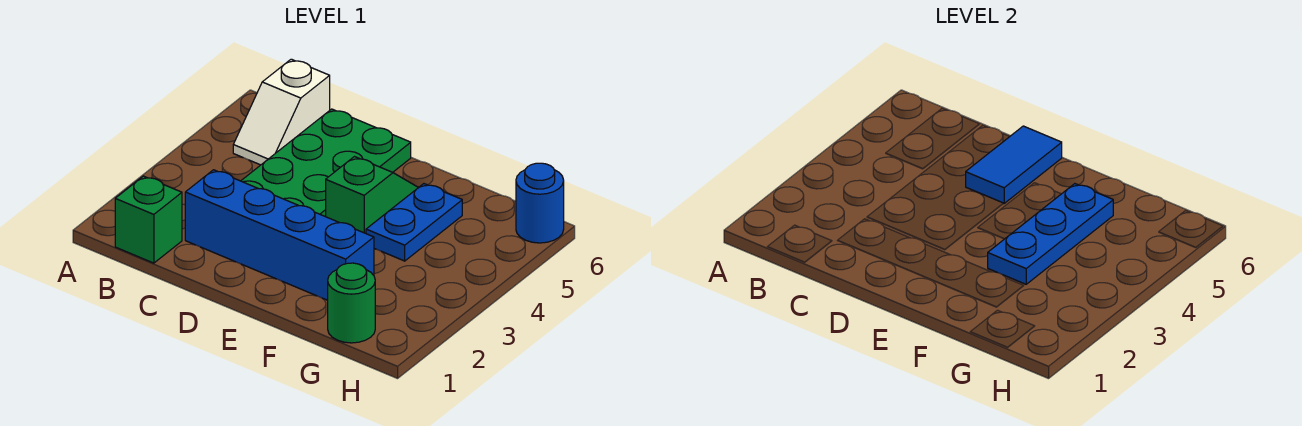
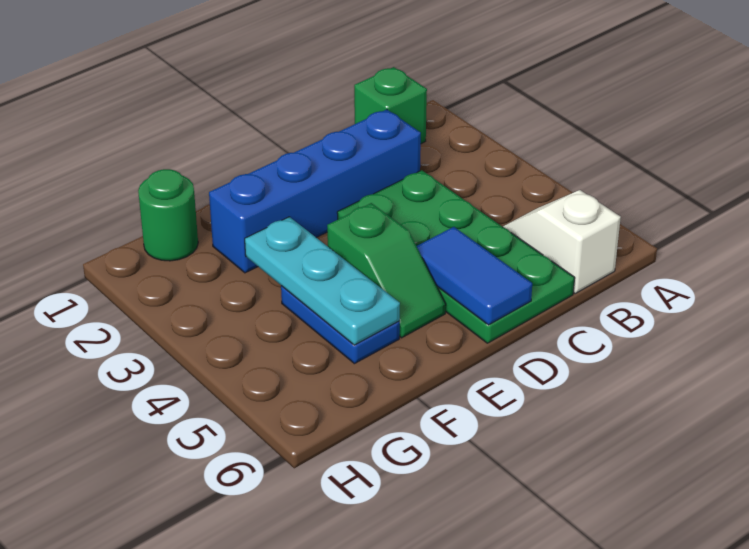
blue 1x3 plate [988,184,1113,284] -> cyan 1x3 plate [245,217,400,345]
blue 1x1 round brick [516,163,564,243] -> none

